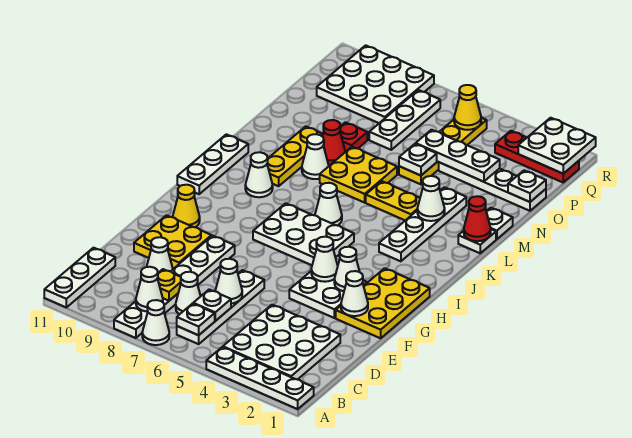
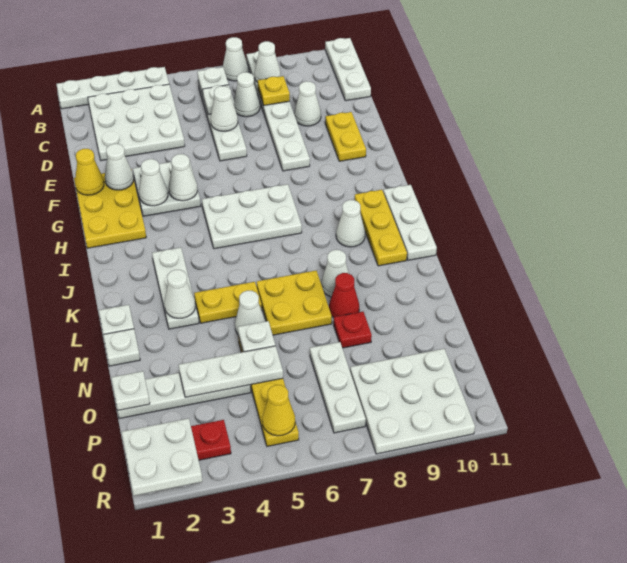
yellow 2x2 plate [134,215,212,269] -> yellow 1x2 plate [325,112,366,161]
yellow 1x1 cone [173,185,200,227] -> yellow 1x1 cone moved to [75,149,104,195]
white 1x4 plate [379,187,466,261] -> white 1x3 plate [152,248,199,329]
white 1x1 cone [315,183,342,226] -> white 1x1 cone moved to [235,291,265,334]
yellow 1x3 plate [267,126,323,186] -> yellow 1x3 plate moved to [355,190,407,266]
red 1x1 cone [464,196,491,241] -> none

